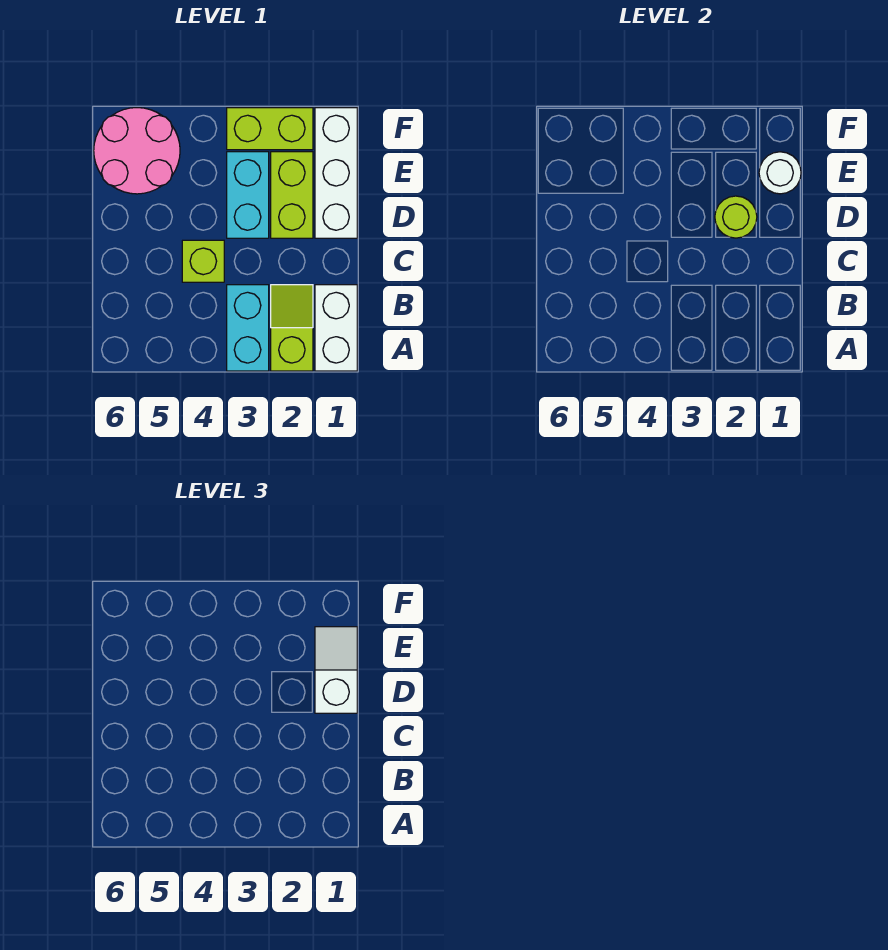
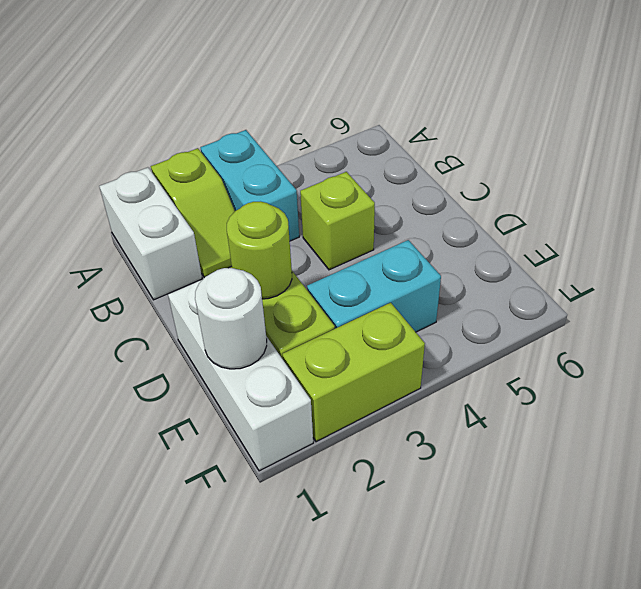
white 1x2 slope [315,627,357,713] -> none
cyan 1x2 brick [227,152,269,238] -> cyan 1x2 brick turned to [307,240,441,332]
pink 2x2 round brick [94,108,180,194] -> none

